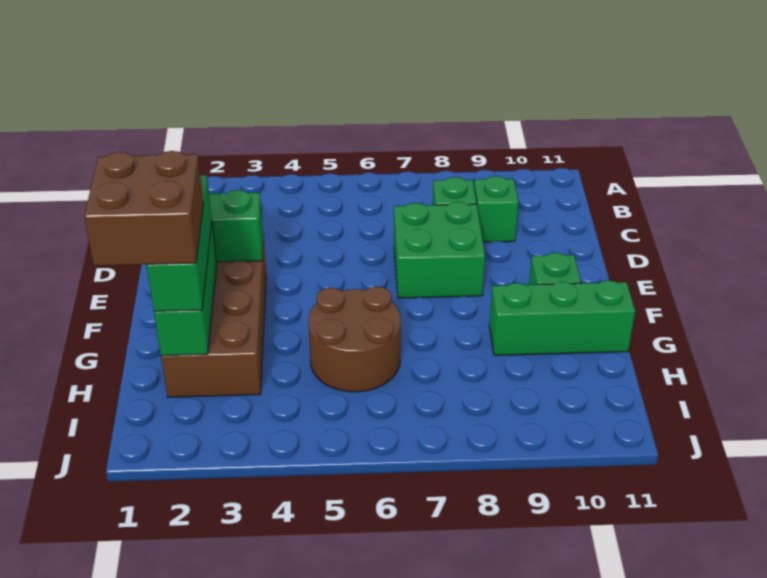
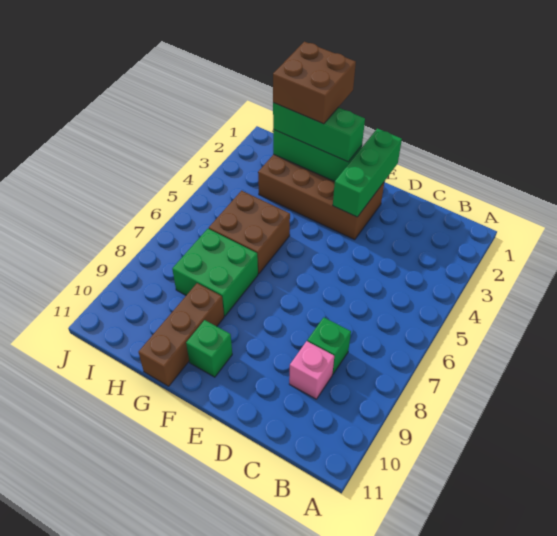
green 1x1 brick [474,176,518,242] -> pink 1x1 brick [289,341,334,399]
green 2x2 brick [394,202,485,298] -> green 2x2 brick moved to [172,229,258,316]
brown 2x2 round brick [308,287,401,392] -> brown 2x2 brick [209,191,290,274]
green 1x3 brick [489,280,635,355] -> brown 1x3 brick [139,283,224,386]

